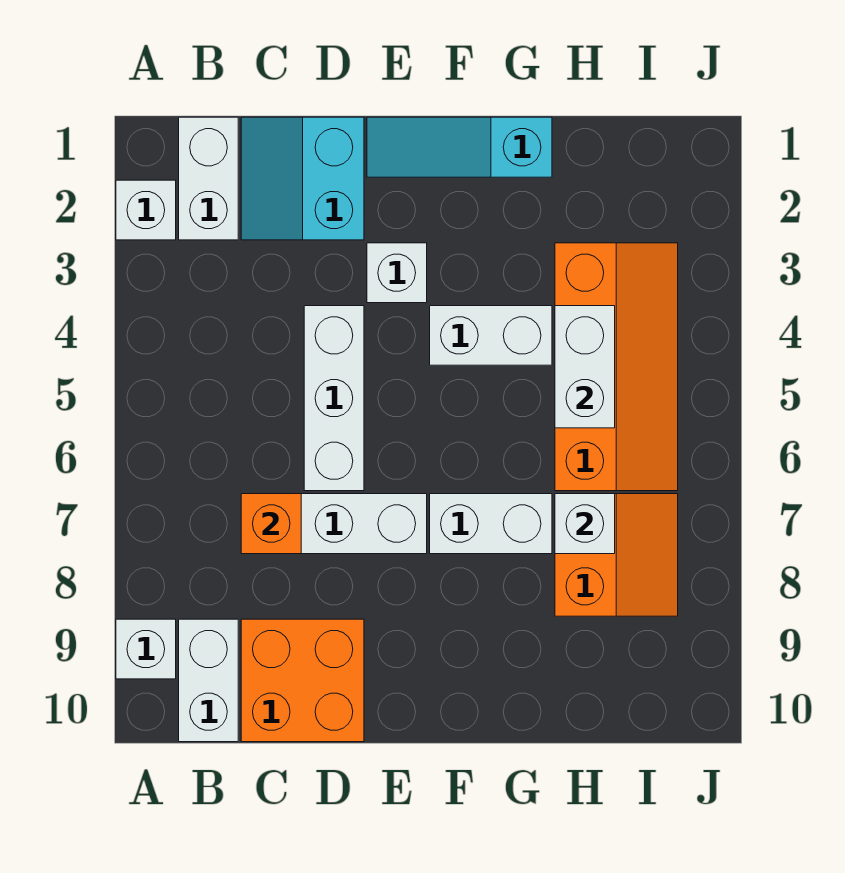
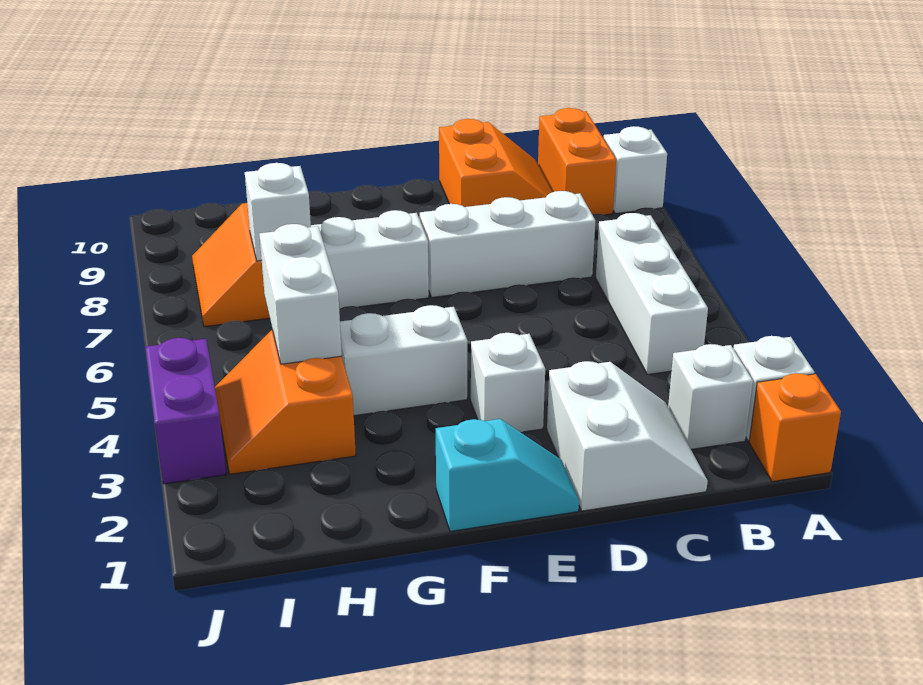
white 1x2 brick [179,117,238,240] -> white 1x1 brick [668,344,753,449]
white 1x2 brick [179,619,238,742] -> orange 1x2 brick [538,108,616,215]
cyan 2x2 slope [241,117,364,240] -> white 2x2 slope [547,361,708,511]
orange 1x1 brick [241,494,301,554] -> orange 1x1 brick moved to [749,373,841,482]
orange 2x2 brick [241,619,364,742] -> orange 2x2 slope [439,119,553,207]
white 1x3 brick [304,306,364,491] -> white 1x3 brick moved to [596,213,708,374]
cyan 1x3 slope [367,117,552,177] -> cyan 1x2 slope [436,419,579,531]
orange 2x4 slope [555,243,678,491] -> orange 2x2 slope [215,330,356,474]
none -> purple 1x2 brick [146,338,226,484]

